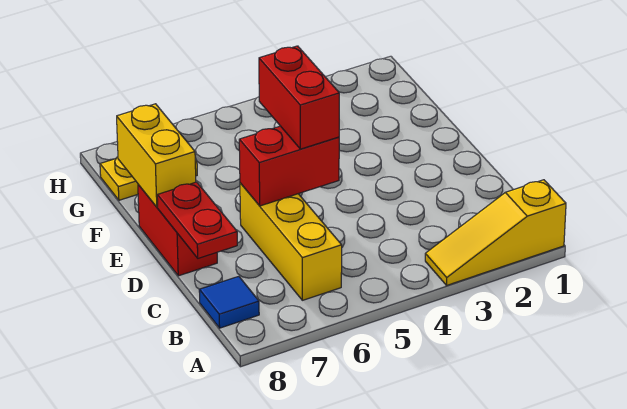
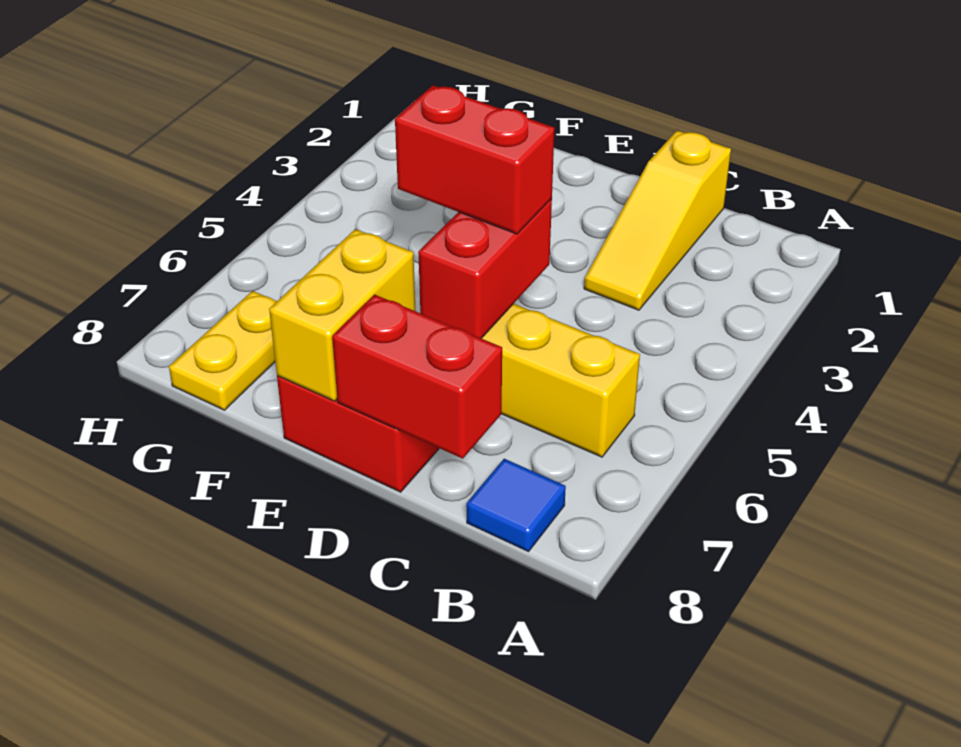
yellow 1x3 slope [425,180,566,285] -> yellow 1x3 slope moved to [584,131,731,310]
red 1x2 plate [157,182,237,258] -> red 1x2 brick [332,295,502,459]
yellow 1x2 brick [117,104,196,207] -> yellow 1x2 brick turned to [269,229,416,401]

